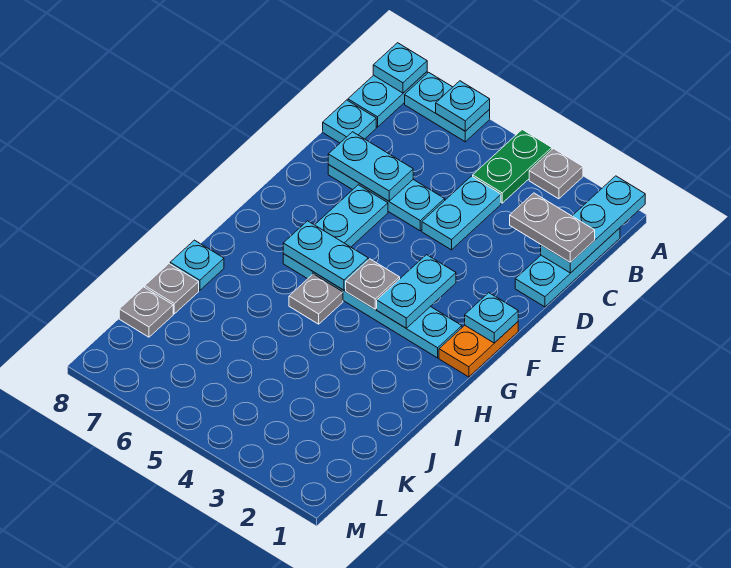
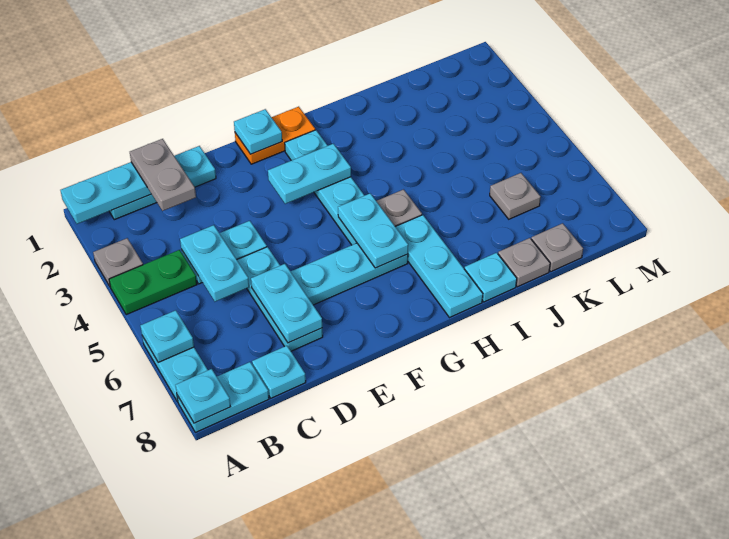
none -> cyan 1x2 plate [180,225,249,302]
grey 1x1 plate [346,259,400,309] -> grey 1x1 plate moved to [490,173,541,219]
none -> cyan 1x3 plate [395,215,483,318]

